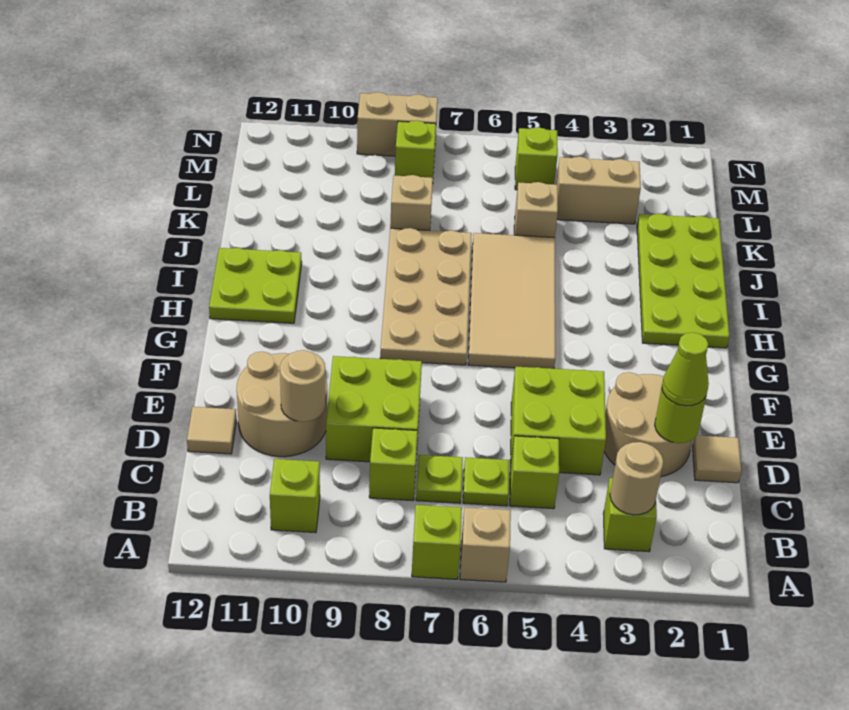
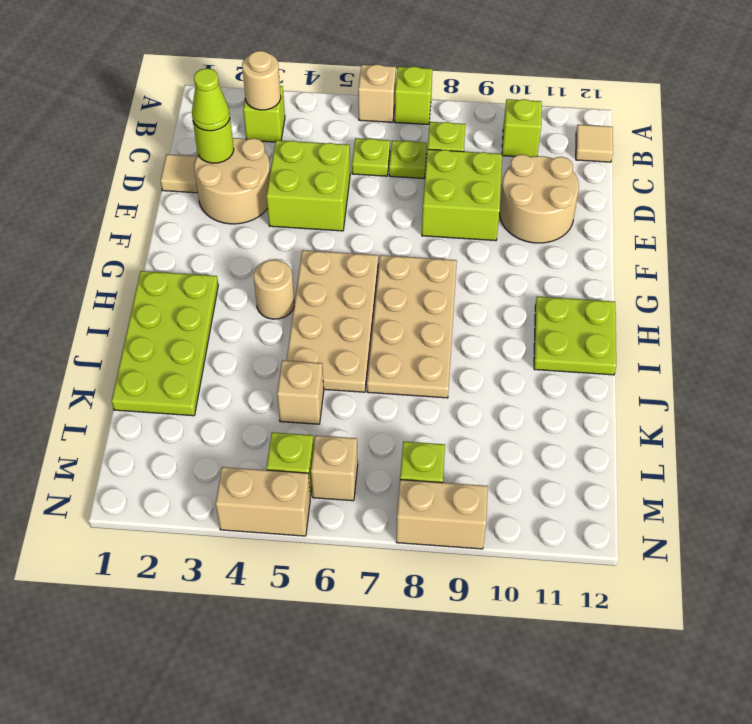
lime 1x1 brick [510,436,559,509] -> none
tan 1x1 round brick [280,350,325,422] -> tan 1x1 round brick moved to [254,260,294,319]
tan 1x1 tile [187,407,236,454] -> tan 1x1 tile moved to [576,125,613,162]
tan 2x4 tile [468,233,555,369] -> tan 2x4 plate [286,250,378,392]
tan 1x1 brick [390,175,433,230] -> tan 1x1 brick moved to [311,435,358,501]
tan 1x2 brick [556,157,641,224] -> tan 1x2 brick moved to [216,467,310,536]

